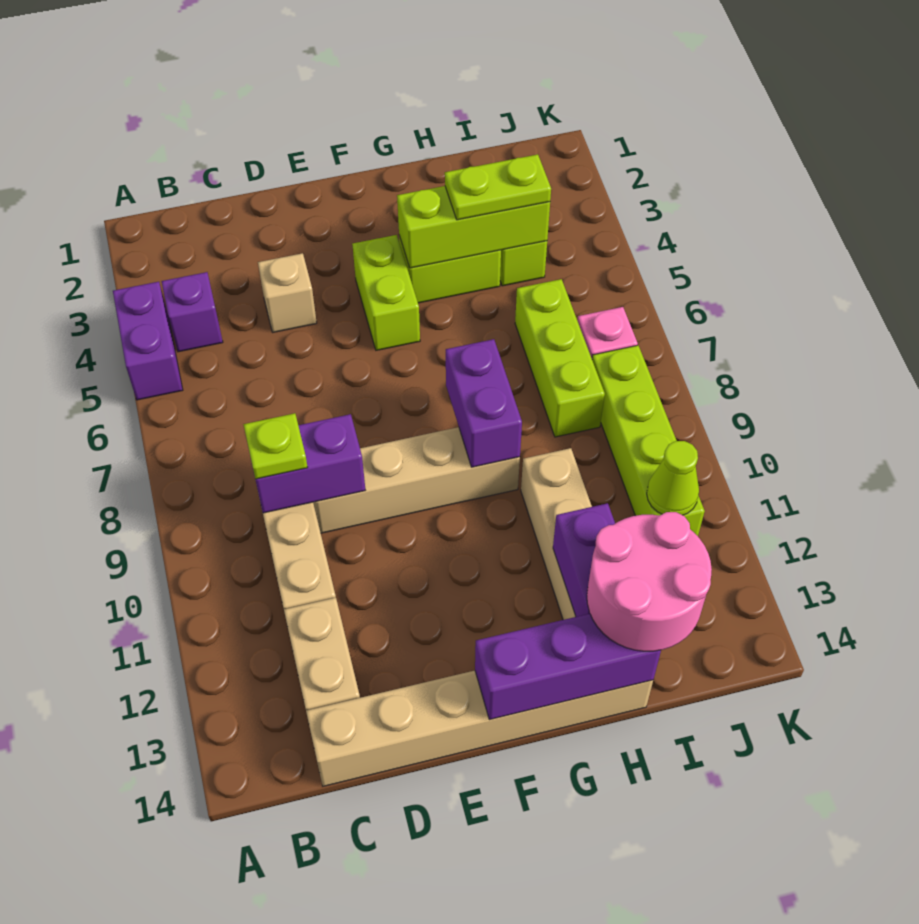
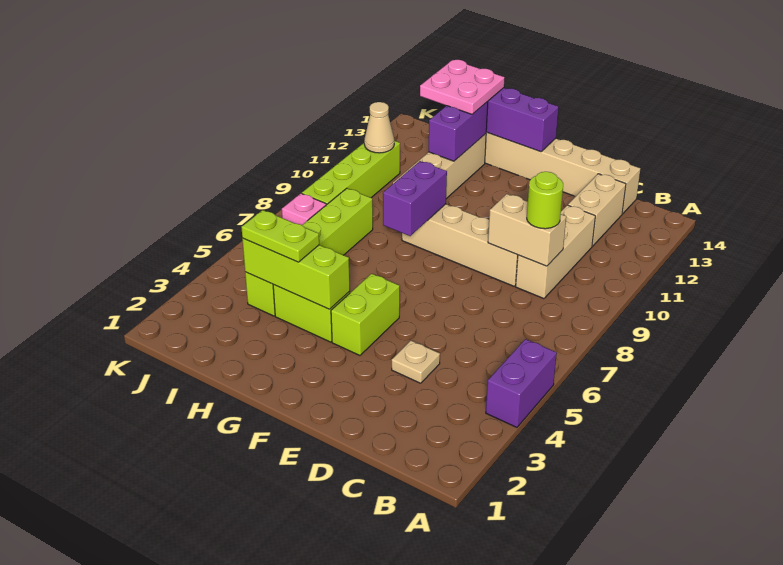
purple 1x1 brick [162,272,223,352] -> none
purple 1x2 brick [255,414,365,513] -> tan 1x2 brick [488,194,566,266]
lime 1x1 plate [243,413,308,479] -> lime 1x1 round brick [527,172,563,229]
tan 1x1 brick [258,253,317,332] -> tan 1x1 plate [392,341,440,383]
pink 2x2 round brick [587,512,712,651] -> pink 2x2 plate [420,60,505,114]
lime 1x1 cone [647,441,699,515] -> tan 1x1 cone [364,102,394,153]

